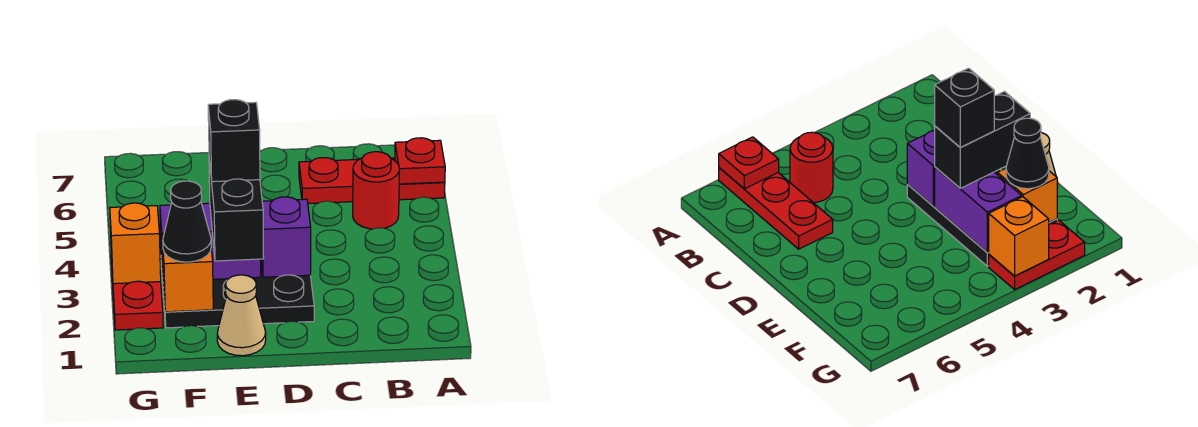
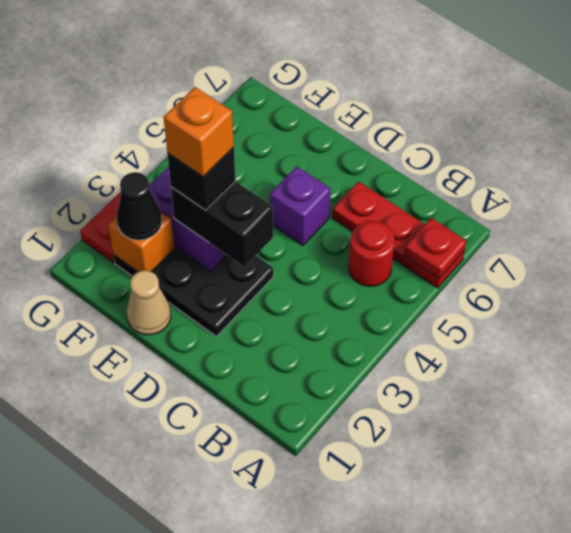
purple 1x1 brick [261,197,311,277] -> purple 1x1 brick moved to [270,166,331,245]
black 1x2 brick [209,159,264,261] -> black 1x2 brick turned to [171,181,273,267]
orange 1x1 brick [110,203,161,284] -> orange 1x1 brick moved to [164,87,234,177]

